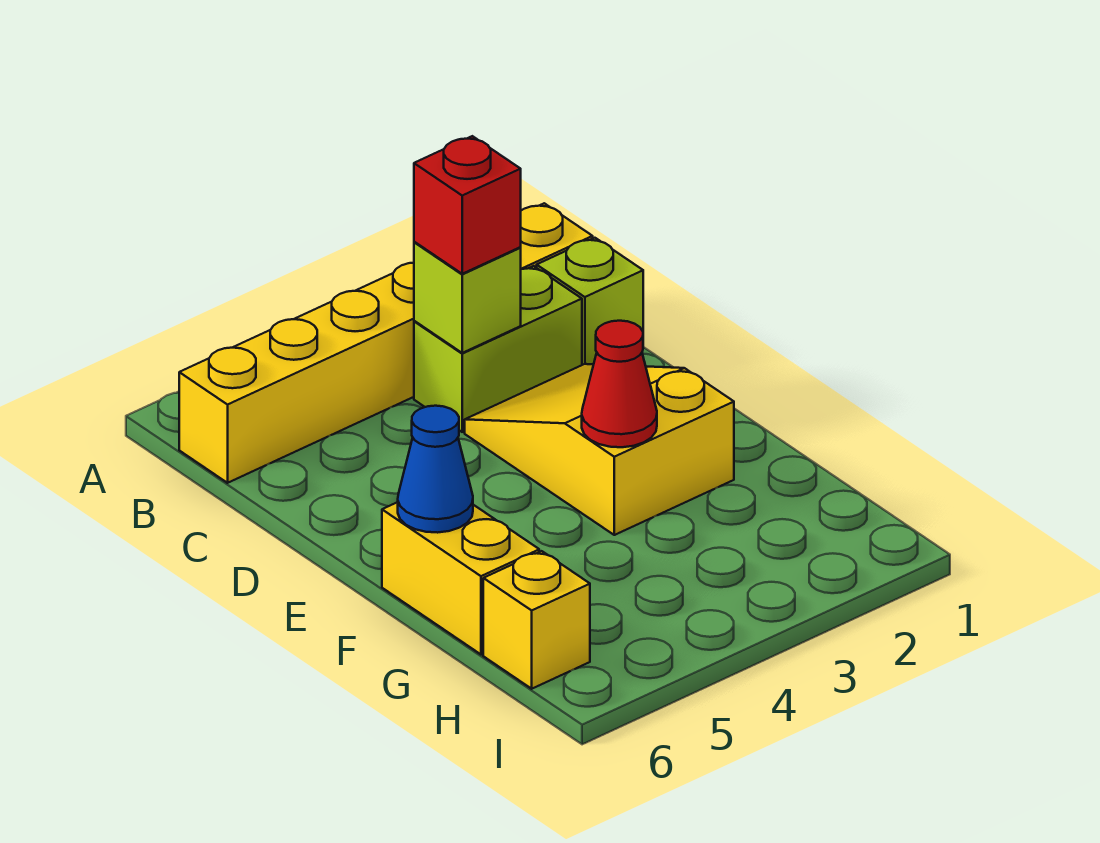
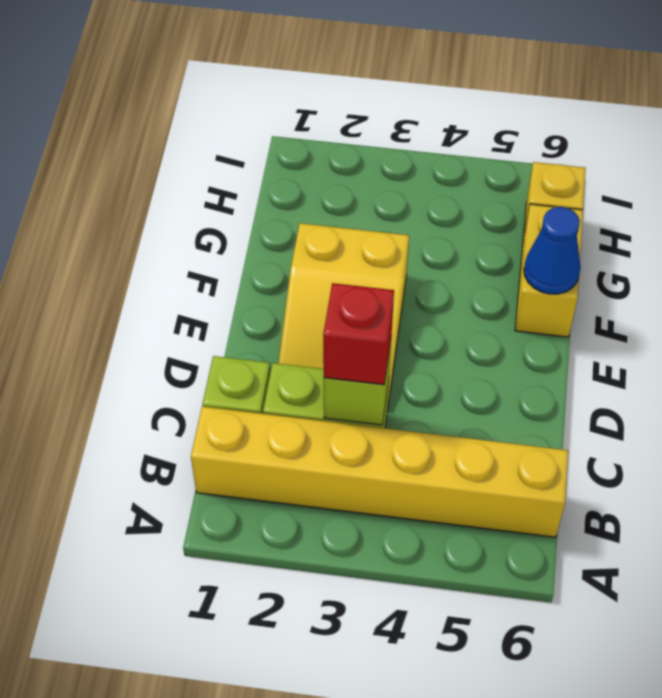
red 1x1 cone [582,321,657,447] -> none

